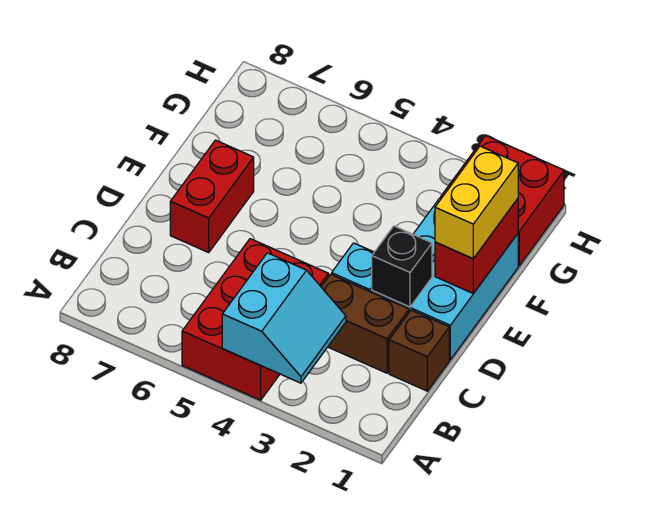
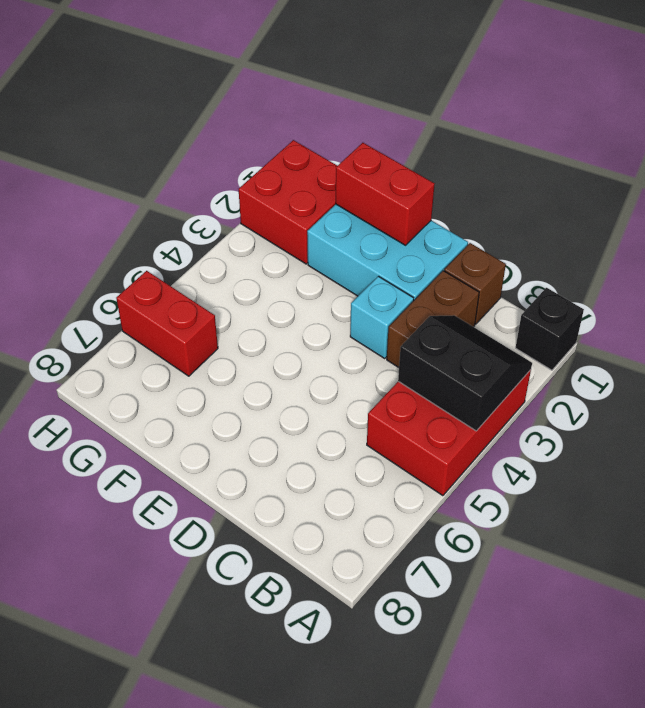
cyan 2x2 slope [222,253,346,383] -> black 2x2 slope [398,315,532,431]
red 2x3 brick [182,239,329,400] -> red 2x3 brick turned to [367,370,531,496]
black 1x1 brick [372,226,432,307] -> black 1x1 brick moved to [516,288,584,370]
red 1x2 brick [170,140,254,252] -> red 1x2 brick moved to [116,271,218,376]
yellow 1x2 brick [435,146,518,259] -> none

